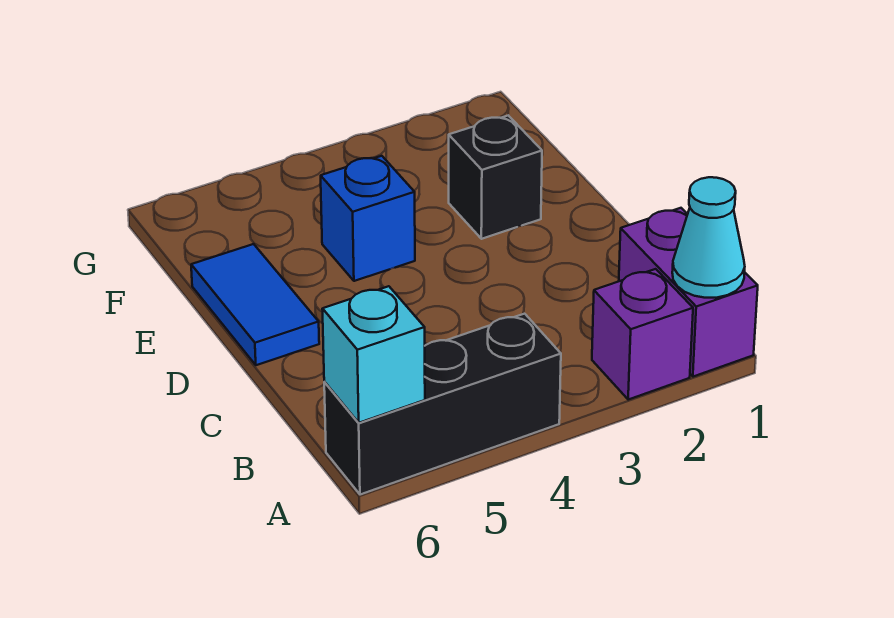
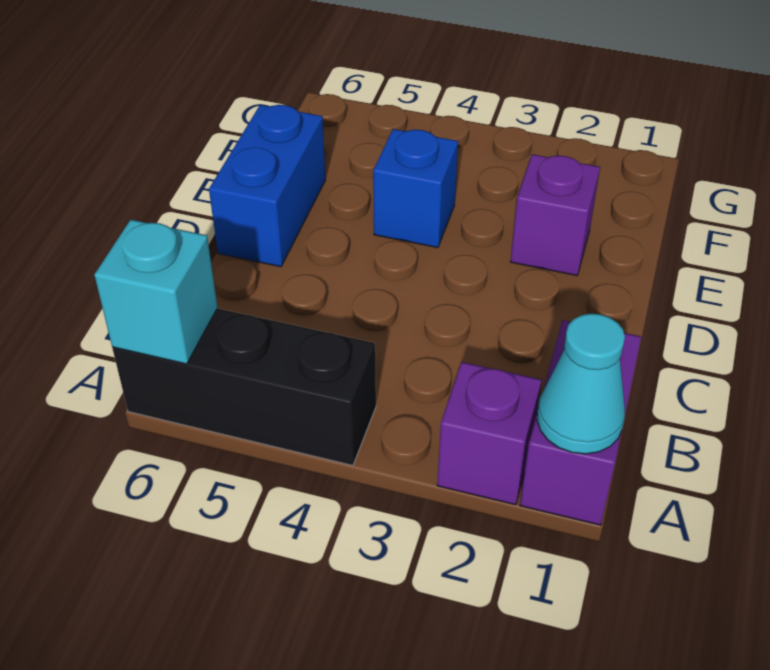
blue 1x2 tile [191,244,319,365] -> blue 1x2 brick [209,105,325,267]
black 1x1 brick [449,115,542,239] -> purple 1x1 brick [510,154,600,276]

